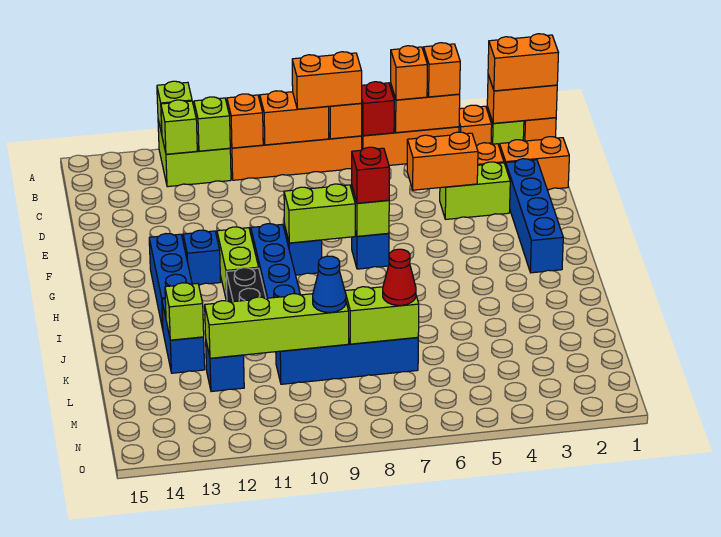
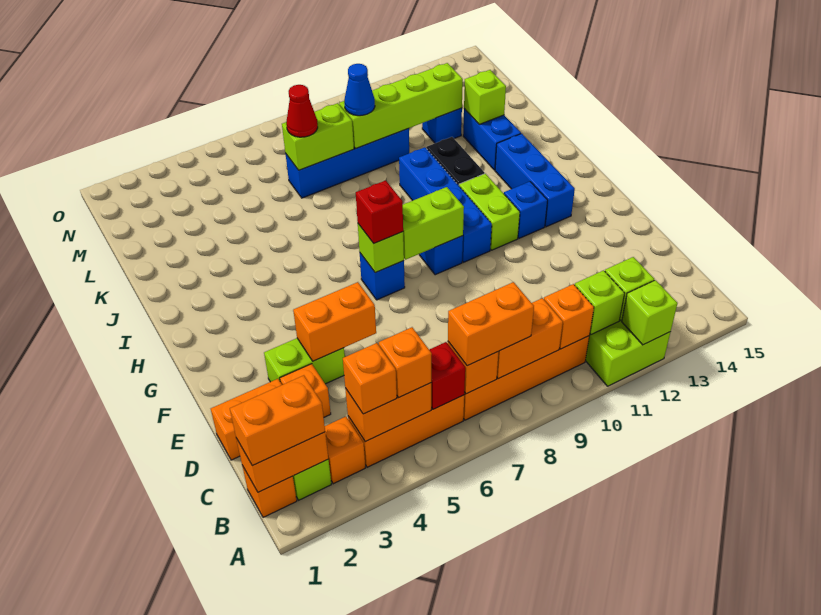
blue 1x4 brick [506,159,563,273] -> none

